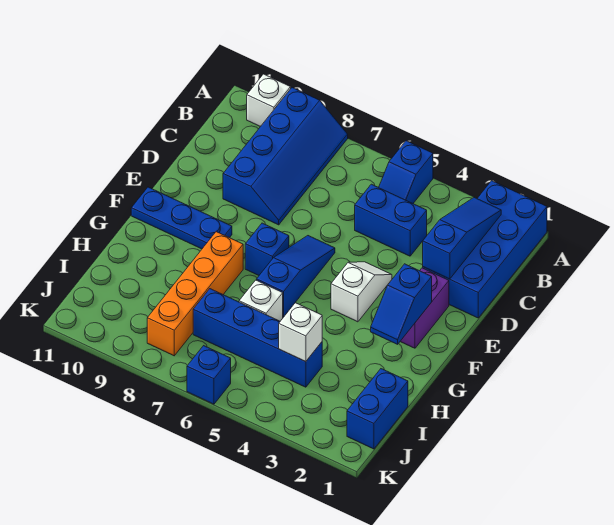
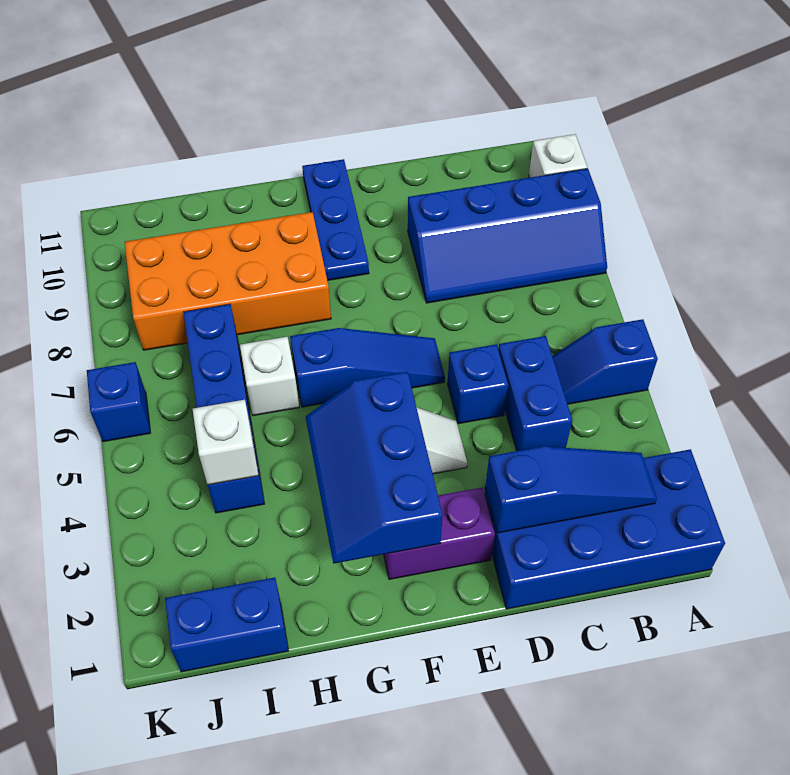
blue 1x2 slope [371,264,432,344] -> blue 2x3 slope [306,372,443,563]
blue 1x1 brick [245,223,289,275] -> blue 1x1 brick moved to [447,344,508,424]
orange 1x4 brick [147,232,243,356] -> orange 2x4 brick [125,212,331,350]

